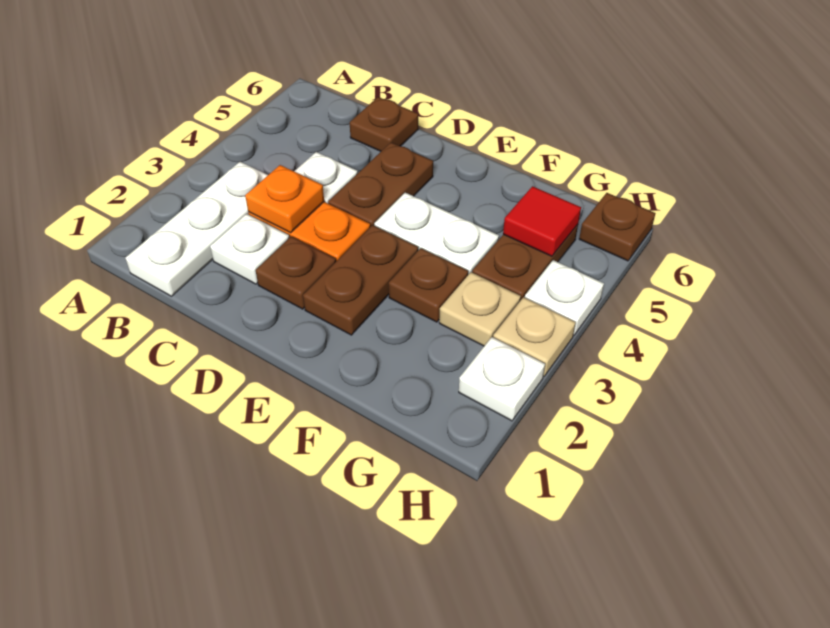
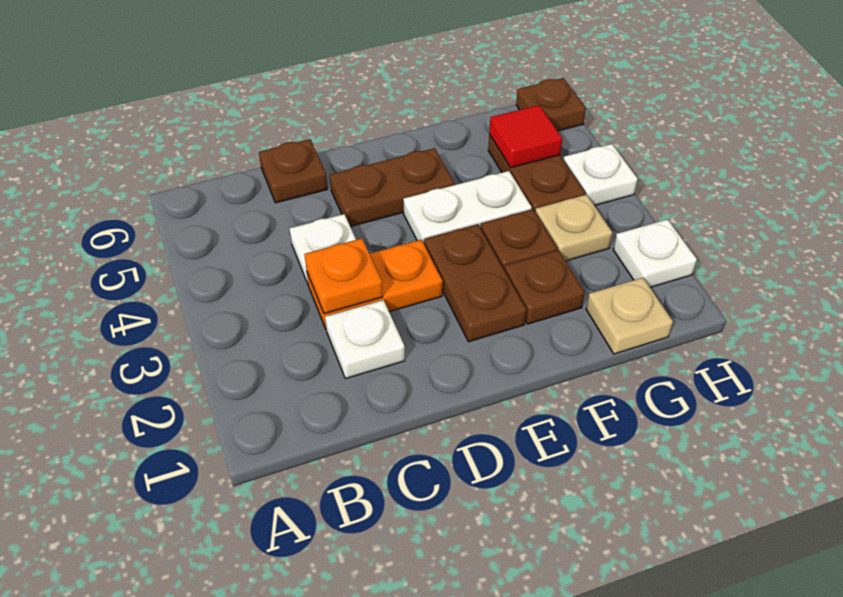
white 1x3 plate [125,162,268,296] -> none
brown 1x1 plate [256,236,336,309] -> brown 1x1 plate moved to [504,250,585,324]
brown 1x2 plate [328,142,433,227] -> brown 1x2 plate turned to [330,148,455,227]
tan 1x1 plate [493,297,576,376] -> tan 1x1 plate moved to [586,278,673,354]

